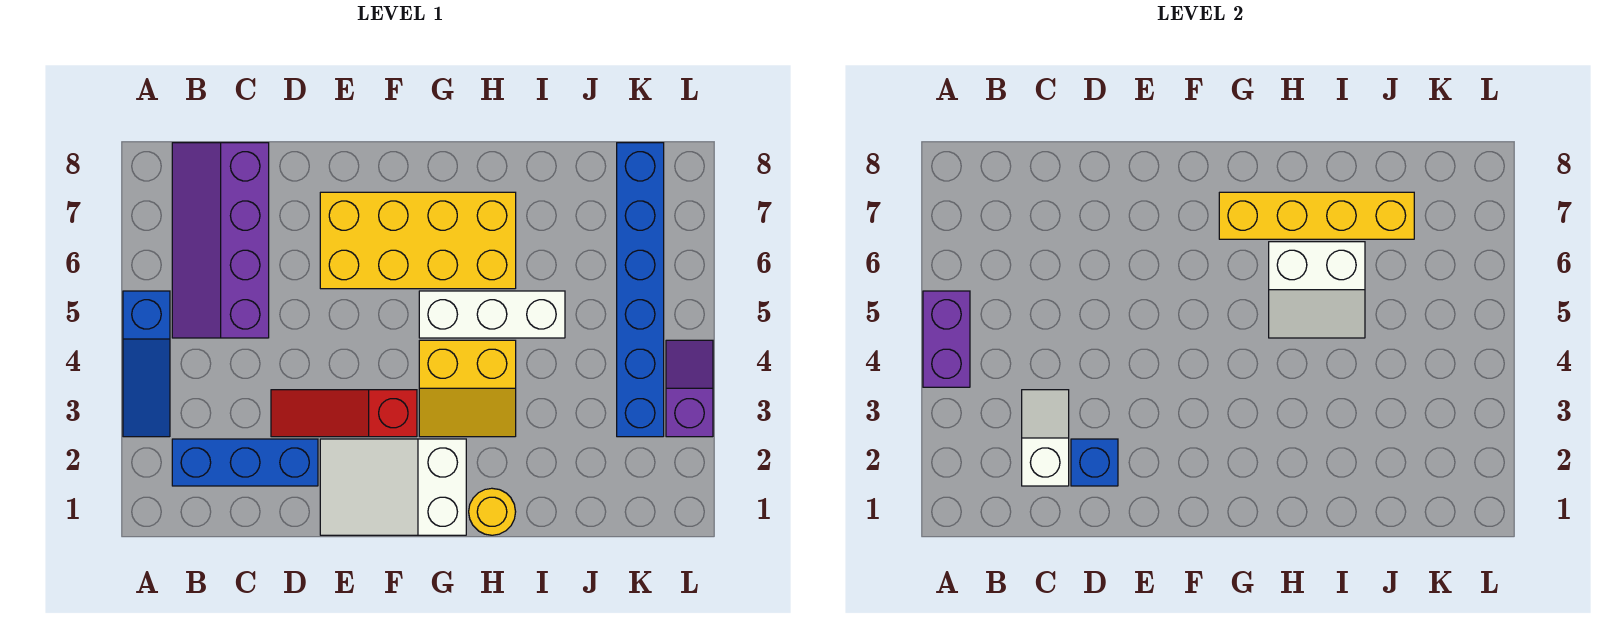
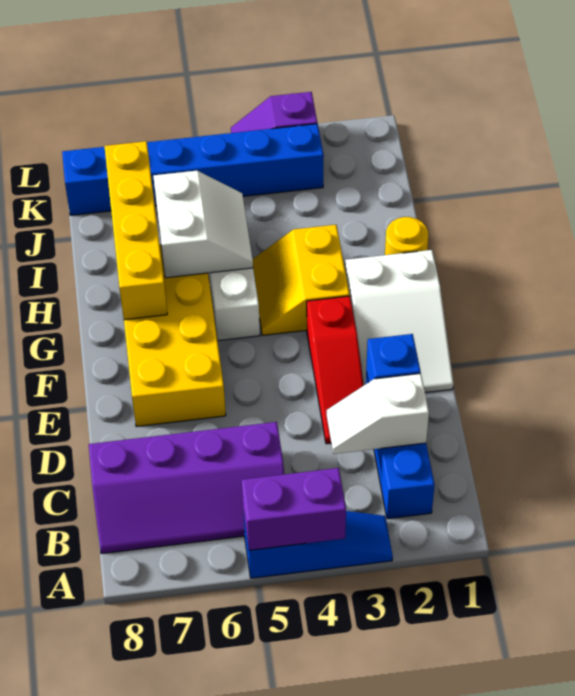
yellow 2x2 slope [419,340,516,437] -> yellow 2x2 slope turned to [253,225,350,336]

